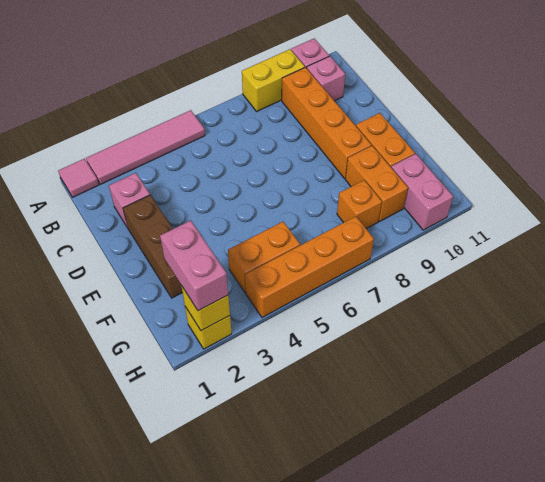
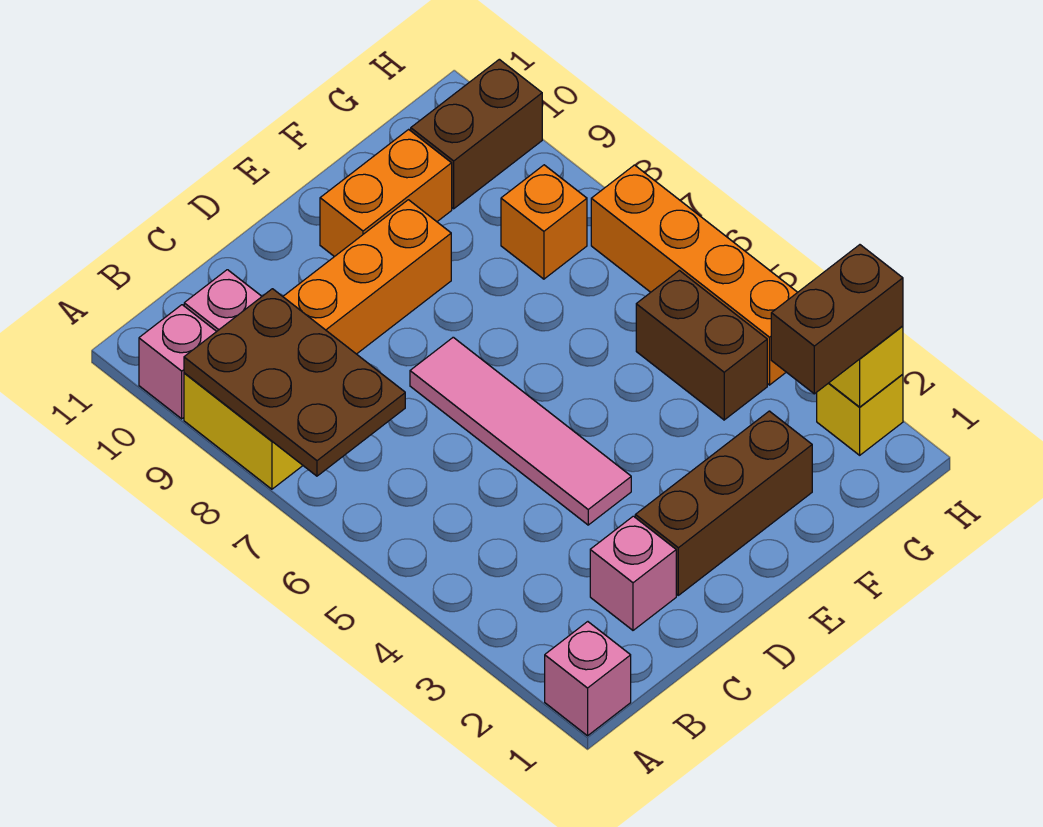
pink 1x1 tile [58,159,99,197] -> pink 1x1 brick [545,622,631,736]
pink 1x4 tile [86,110,205,184] -> pink 1x4 tile moved to [410,337,631,525]
none -> brown 2x3 plate [184,289,405,476]
orange 1x2 brick [345,146,408,221] -> none
pink 1x2 brick [160,220,228,311] -> brown 1x2 brick [771,245,903,394]
orange 1x2 brick [228,222,300,293] -> brown 1x2 brick [636,270,767,420]
pink 1x2 brick [391,154,453,230] -> brown 1x2 brick [411,59,542,209]

